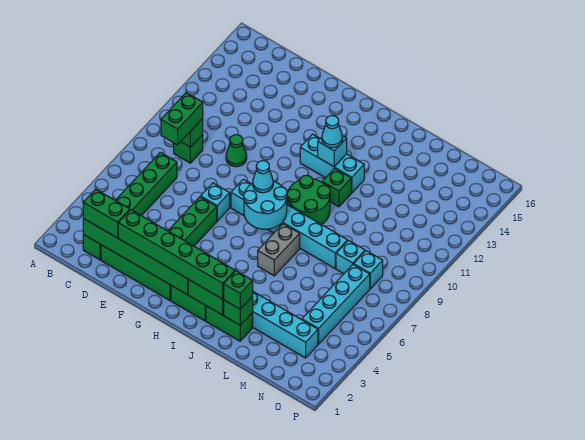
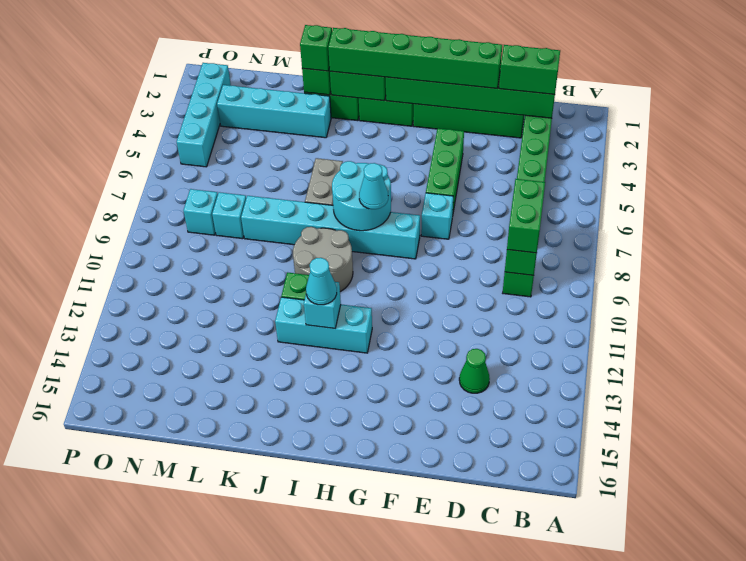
green 1x1 cone [226,135,247,167] -> green 1x1 cone moved to [459,349,490,393]
green 2x2 round brick [287,175,330,225] -> grey 2x2 round brick [293,227,353,292]
cyan 1x4 brick [302,264,370,344] -> cyan 1x4 brick moved to [177,63,231,167]

